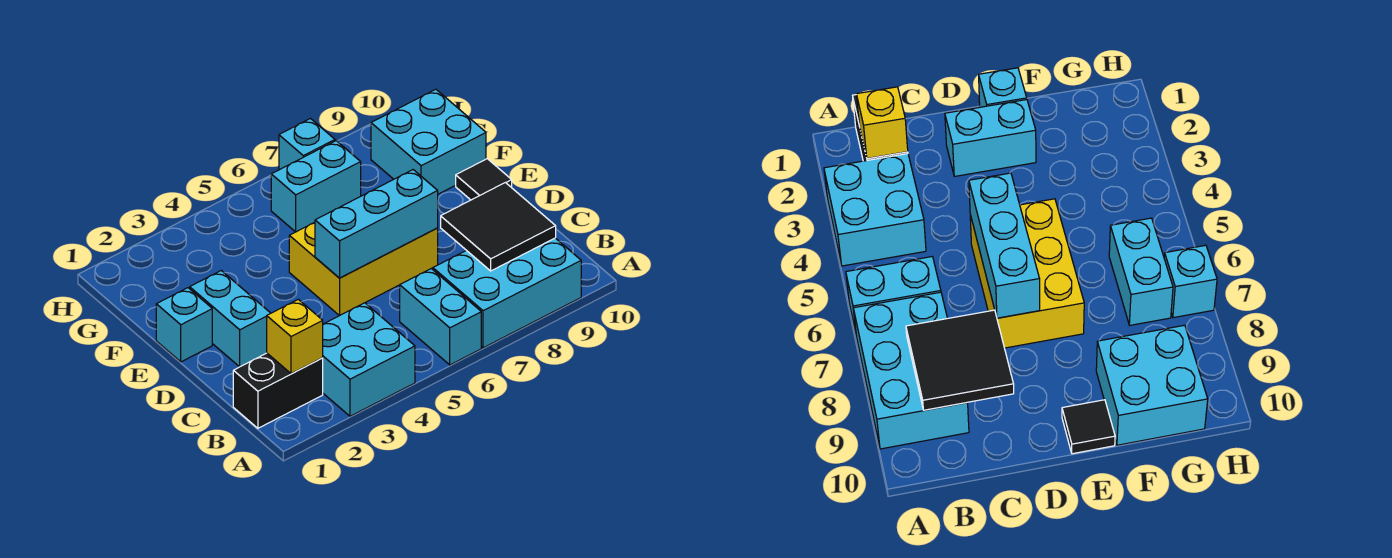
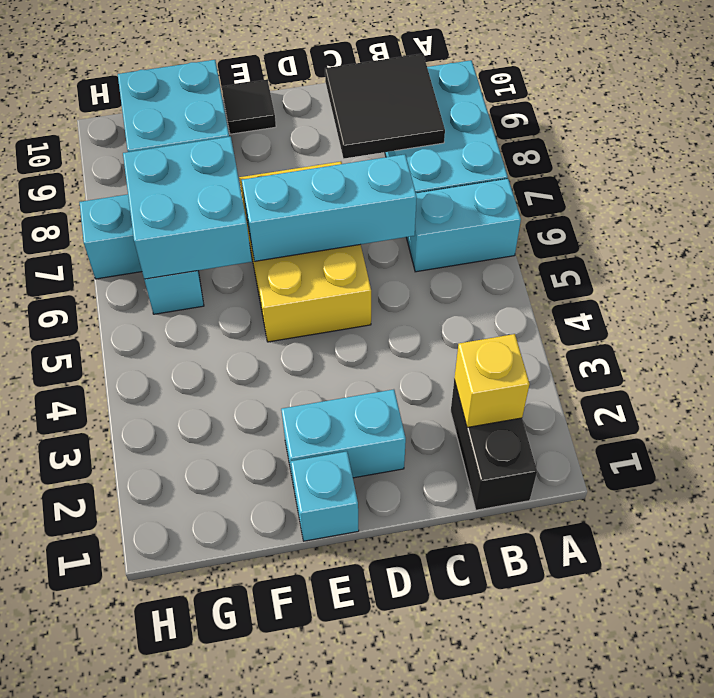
cyan 2x2 brick [323,303,415,416] -> cyan 2x2 brick moved to [123,137,252,279]
cyan 1x3 brick [315,170,438,278] -> cyan 1x3 brick turned to [242,154,417,261]

